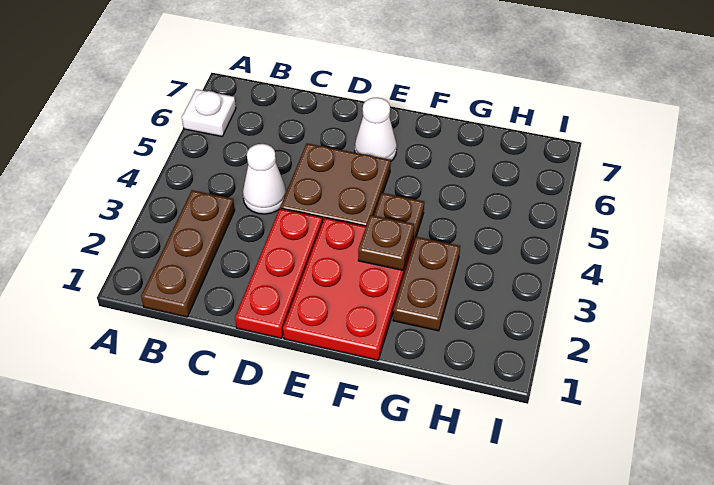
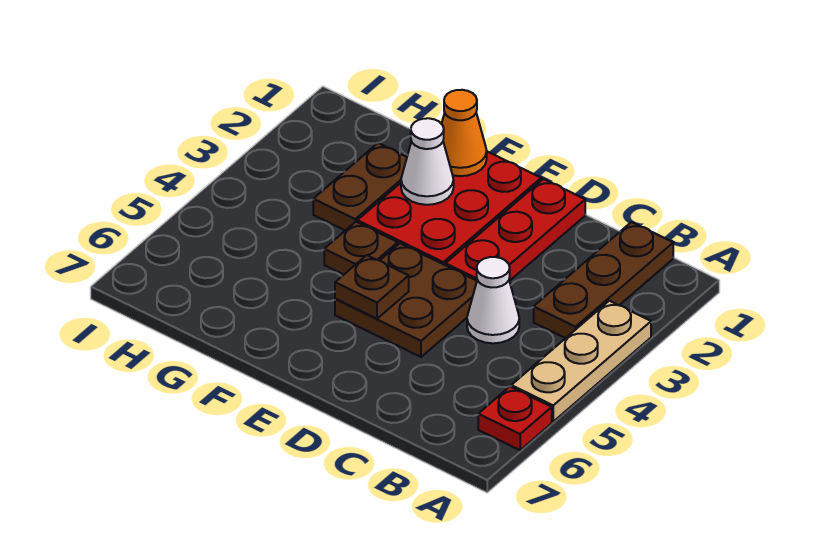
none -> tan 1x3 plate [511,301,651,421]
white 1x1 plate [182,89,236,136] -> red 1x1 plate [478,387,552,450]
white 1x1 cone [355,97,397,161] -> white 1x1 cone moved to [401,118,454,205]
none -> orange 1x1 cone [442,90,487,176]
brown 1x1 plate [358,215,414,270] -> brown 1x1 plate moved to [335,255,409,319]

